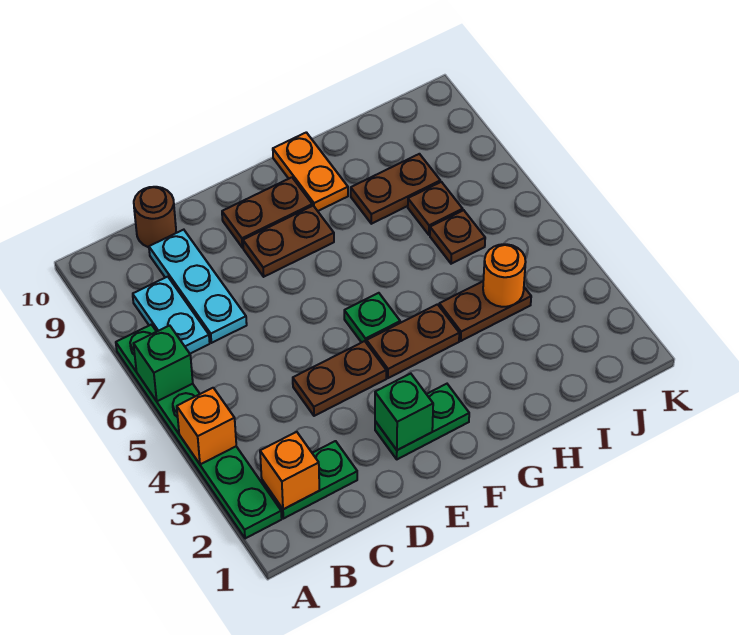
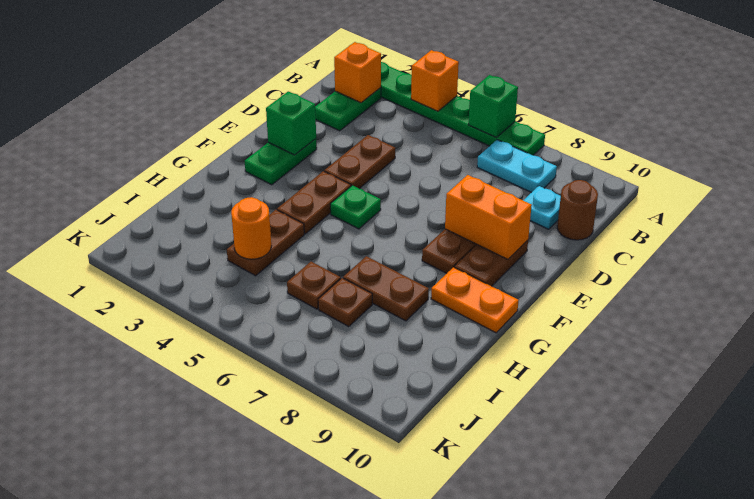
cyan 1x3 plate [149,230,247,343] -> cyan 1x1 plate [523,186,561,229]
none -> orange 1x2 brick [445,175,532,259]
brown 1x2 plate [351,154,440,224] -> brown 1x2 plate turned to [343,256,429,321]

